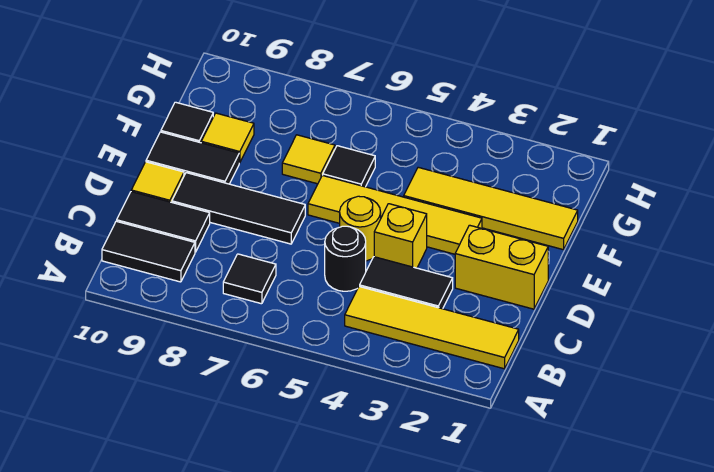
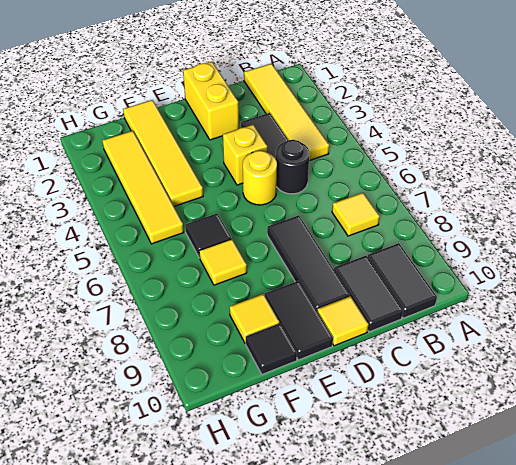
black 1x1 tile [223,254,276,304] -> yellow 1x1 tile [332,193,380,236]
yellow 1x4 tile [308,175,482,254] -> yellow 1x4 tile moved to [102,131,184,244]

